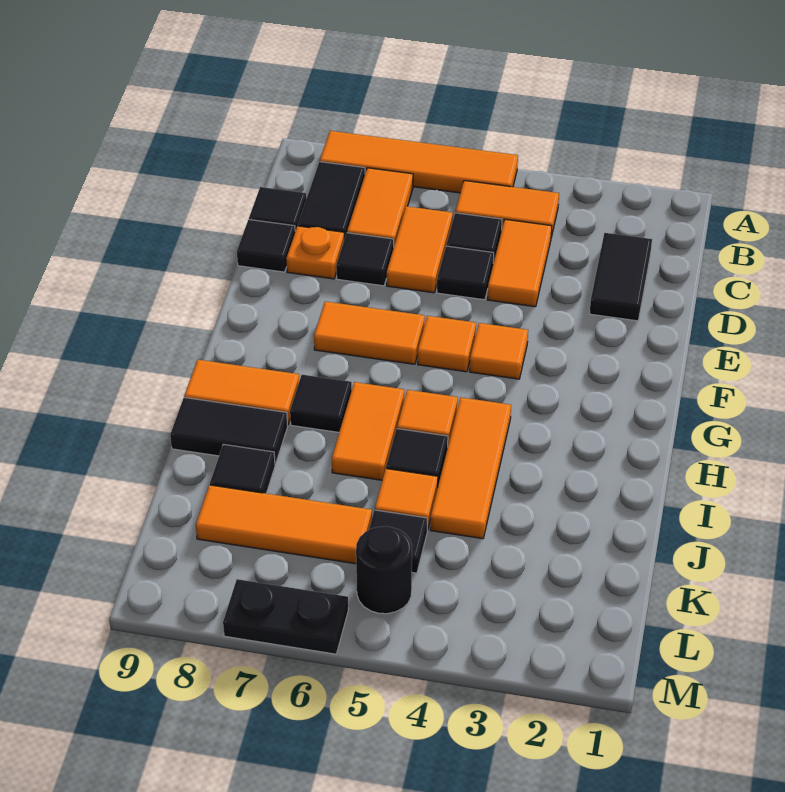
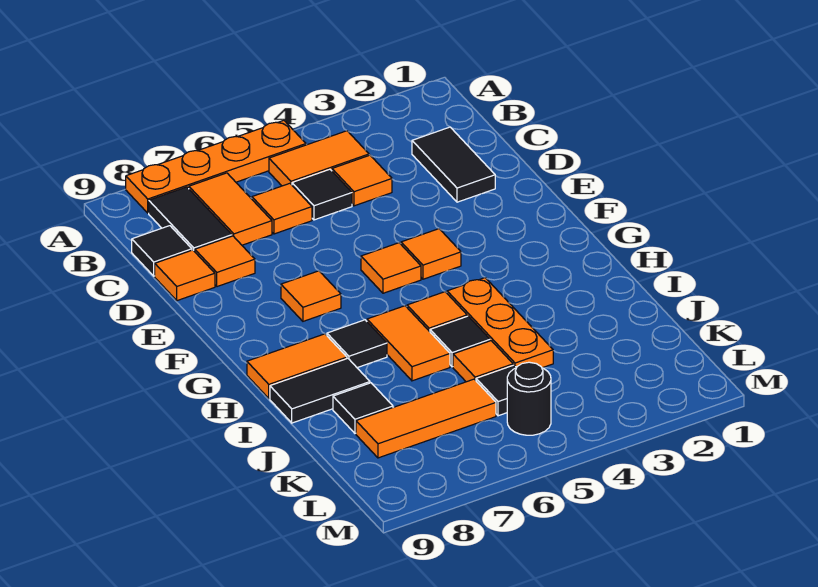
orange 1x4 tile [320,131,518,193] -> orange 1x4 plate [126,120,306,213]
orange 1x2 tile [487,219,552,307] -> orange 1x1 tile [332,155,392,206]
orange 1x2 tile [387,206,453,293] -> orange 1x1 tile [252,183,312,234]
black 1x1 tile [437,246,494,300] -> none
black 1x1 tile [336,233,394,286] -> none
orange 1x1 plate [286,226,344,279] -> orange 1x1 tile [195,236,255,287]
black 1x1 tile [237,220,295,272] -> orange 1x1 tile [155,250,215,301]
orange 1x2 tile [314,302,425,364] -> orange 1x1 tile [281,271,341,321]
orange 1x3 tile [430,397,511,539] -> orange 1x3 plate [447,278,553,368]
black 1x2 plate [223,579,348,654] -> none

